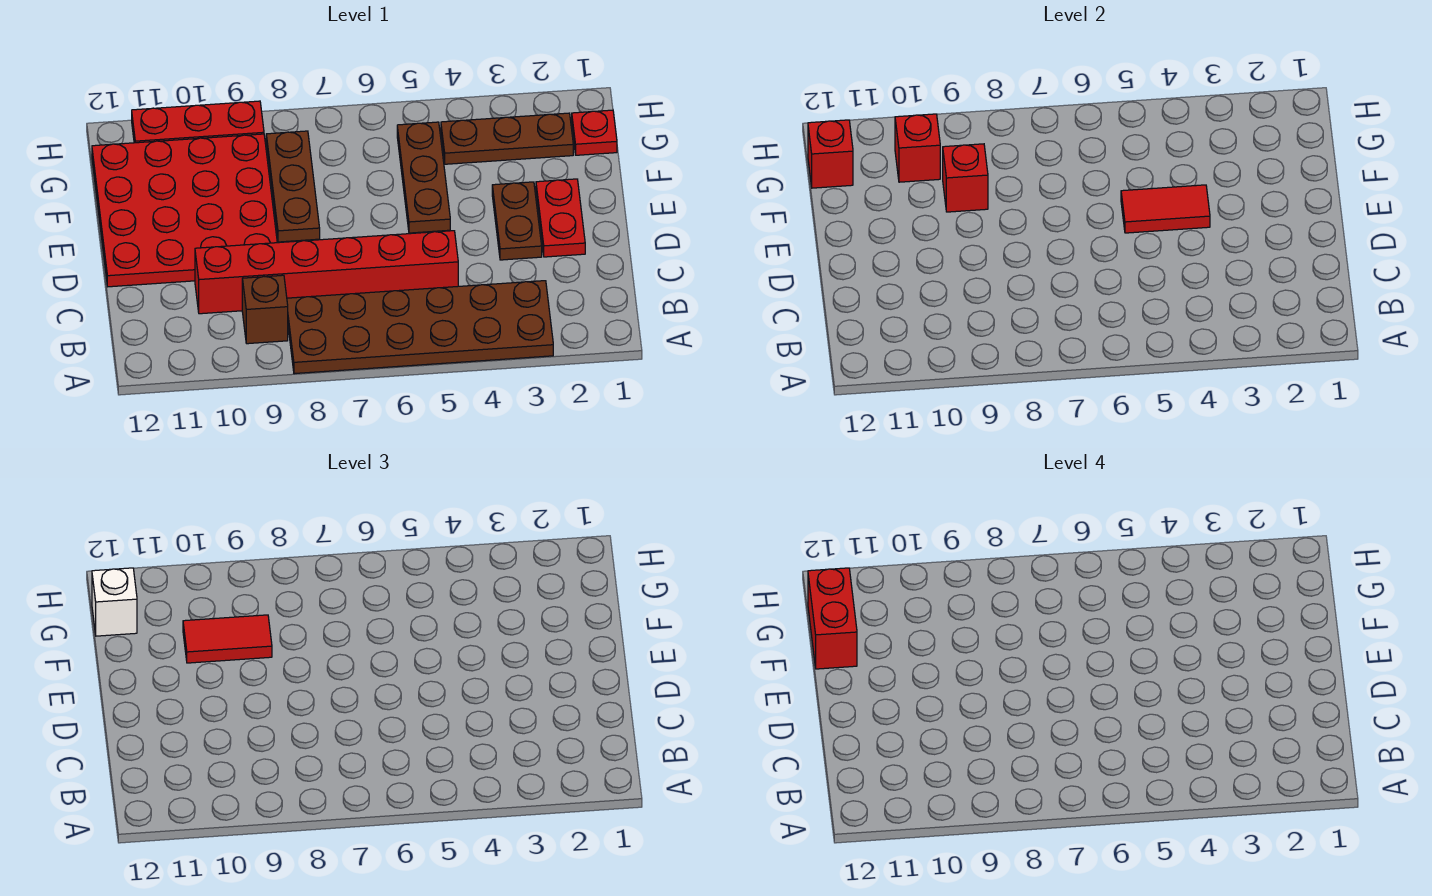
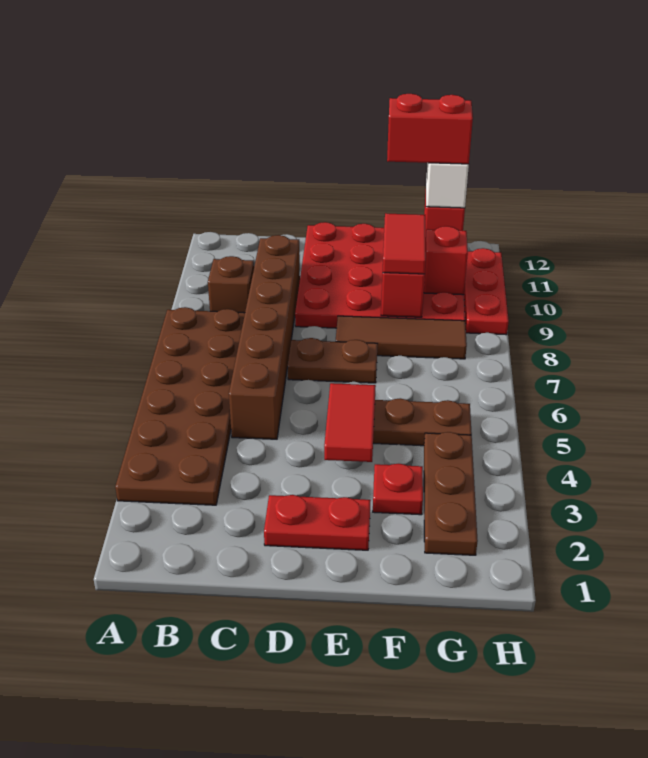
red 1x6 brick [195,231,458,314] -> brown 1x6 brick [229,235,300,439]
brown 1x2 plate [492,182,542,260] -> brown 1x2 plate moved to [288,338,378,383]
brown 1x3 plate [266,131,320,242] -> brown 1x3 tile [336,316,467,359]
red 1x1 plate [572,110,617,155] -> red 1x1 plate moved to [373,464,423,515]

